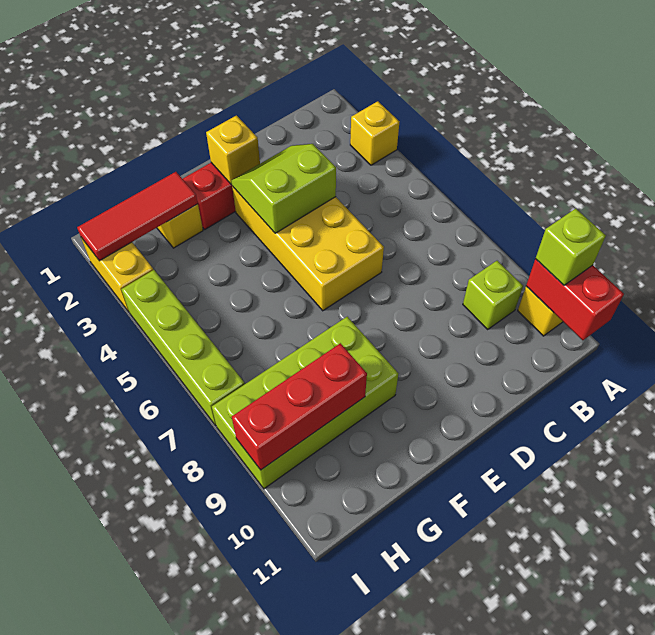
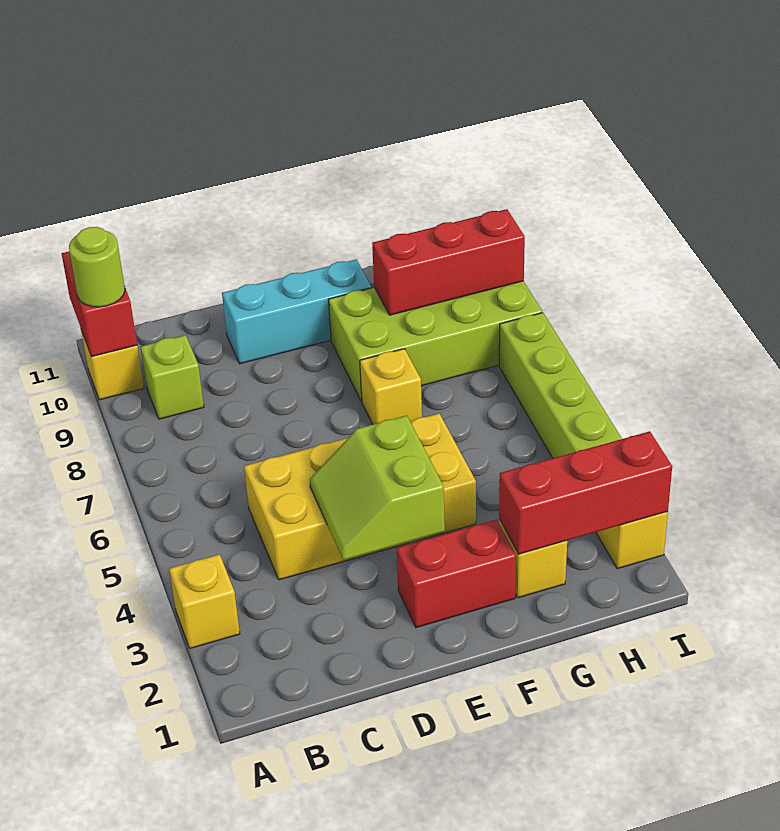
lime 1x1 brick [535,209,606,285] -> lime 1x1 round brick [69,227,125,307]
yellow 2x4 brick [232,186,384,311] -> yellow 2x4 brick turned to [244,414,476,580]
lime 2x2 slope [231,144,336,233] -> lime 2x2 slope turned to [310,416,445,560]
none -> cyan 1x3 brick [222,259,371,364]
yellow 1x1 brick [206,116,260,184] -> yellow 1x1 brick moved to [360,349,422,424]
red 1x3 tile [77,172,198,261] -> red 1x3 brick [499,431,672,554]

